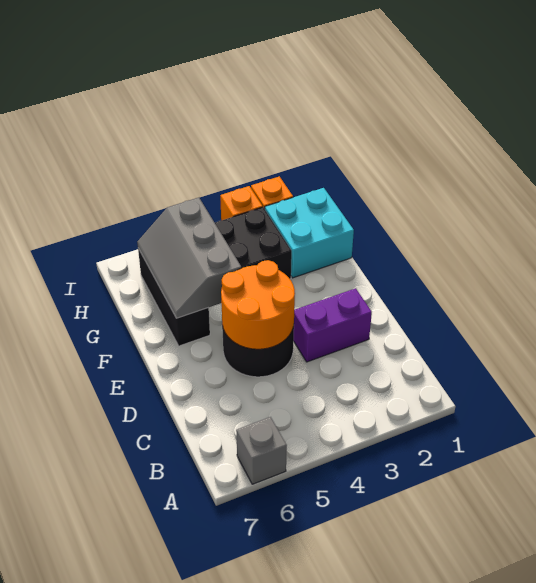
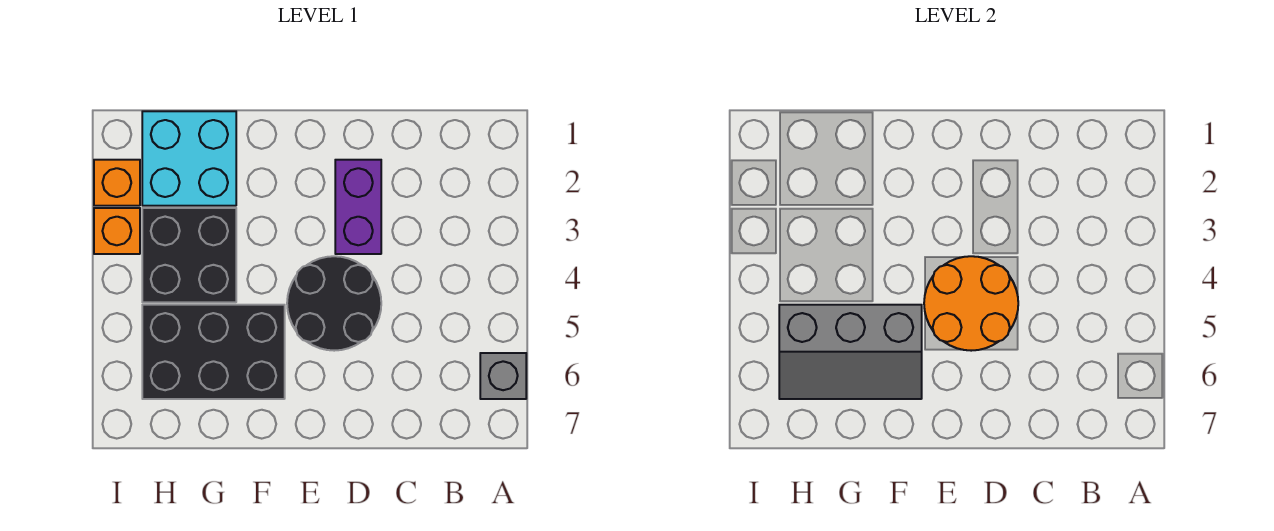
black 1x3 brick [138,248,210,346] -> black 2x3 brick [142,305,285,399]

